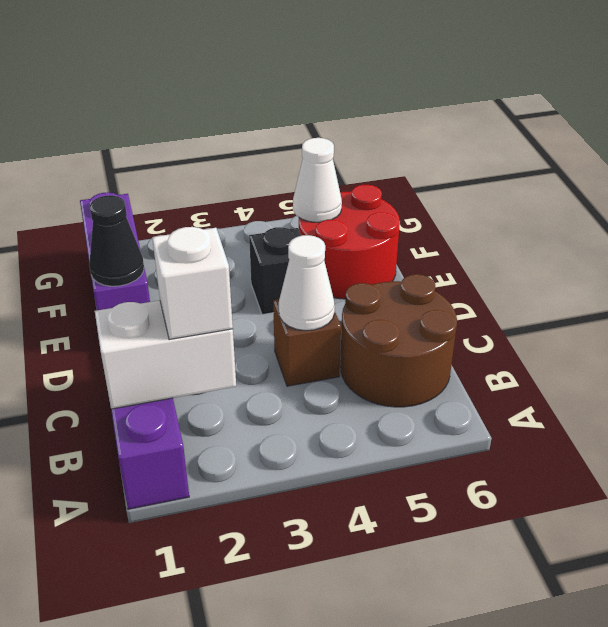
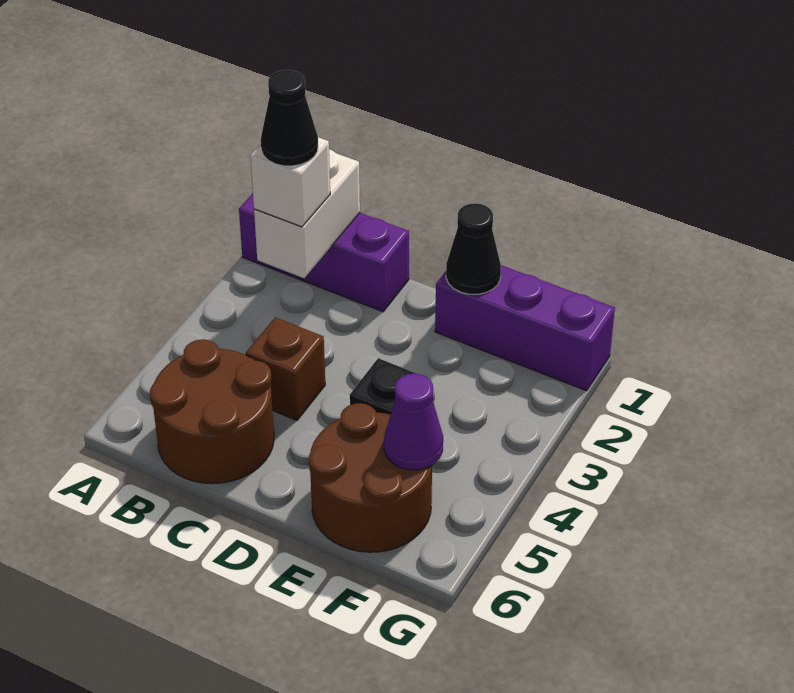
none -> black 1x1 cone [261,70,318,166]
white 1x1 cone [279,235,335,331] -> none
red 2x2 round brick [299,185,400,299] -> brown 2x2 round brick [309,403,432,552]
white 1x1 cone [293,138,342,222] -> purple 1x1 cone [384,373,443,470]

